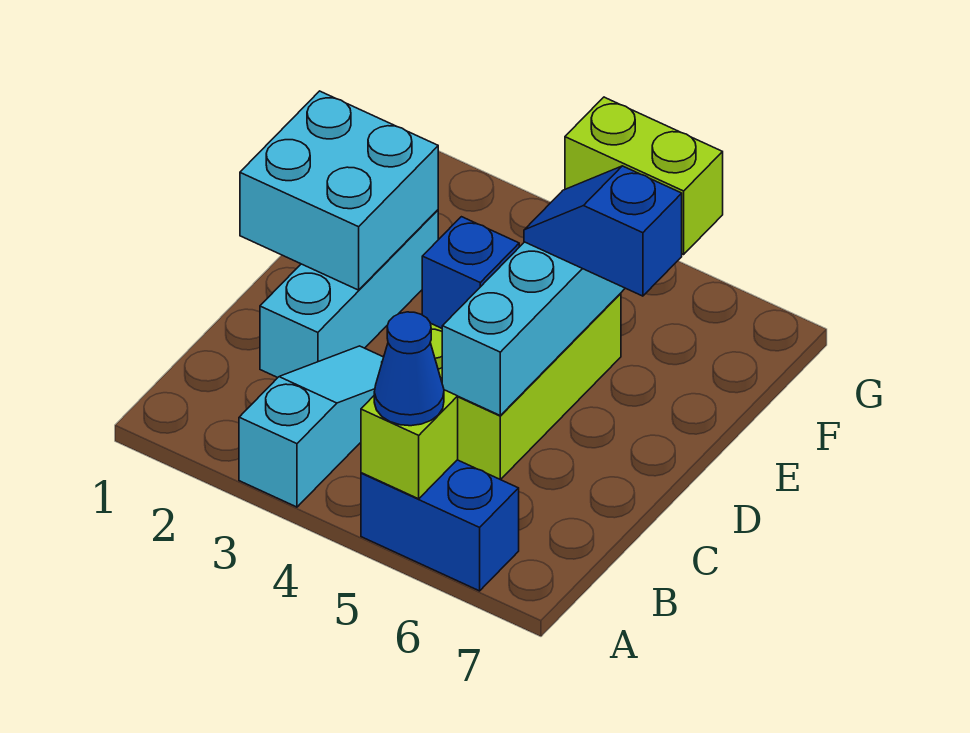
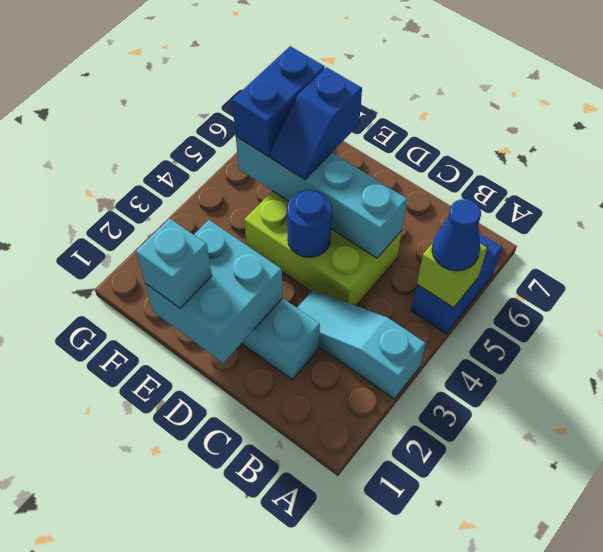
blue 1x1 brick [422,217,519,328] -> blue 1x1 round brick [287,190,332,257]
none -> cyan 1x1 brick [136,219,212,308]
lime 1x2 brick [565,97,723,254] -> blue 1x2 brick [232,46,325,157]

